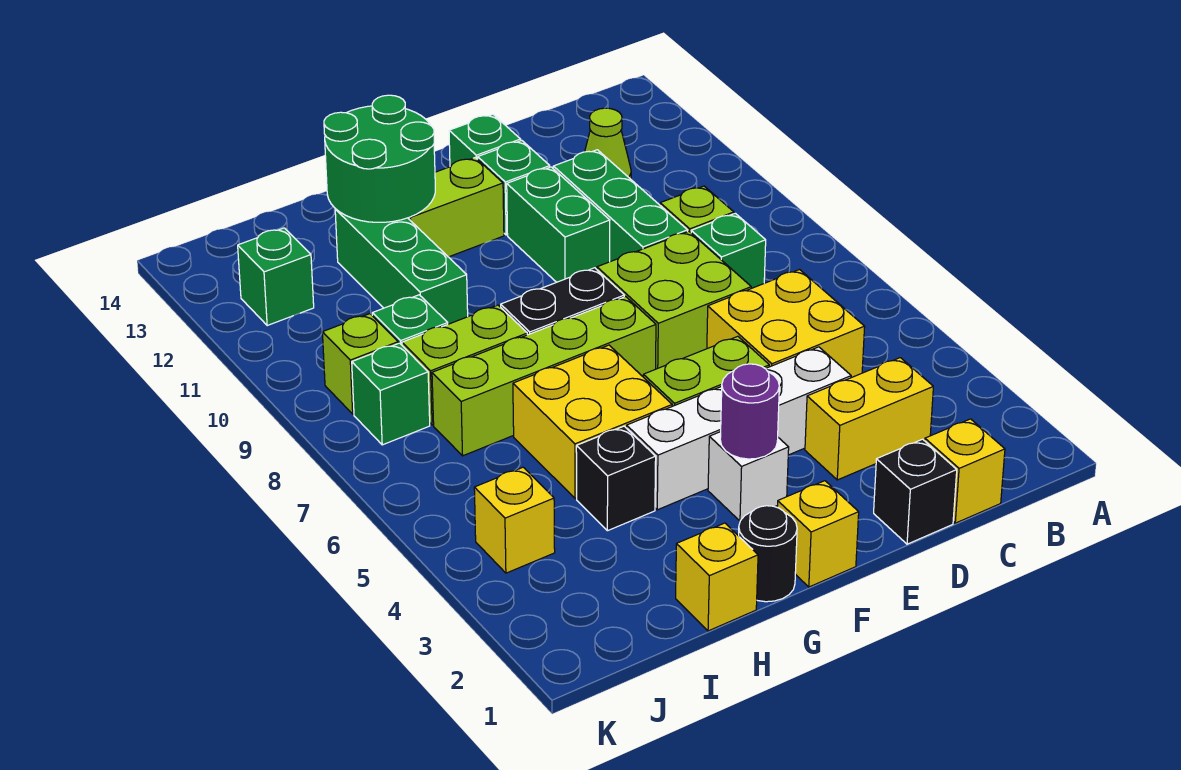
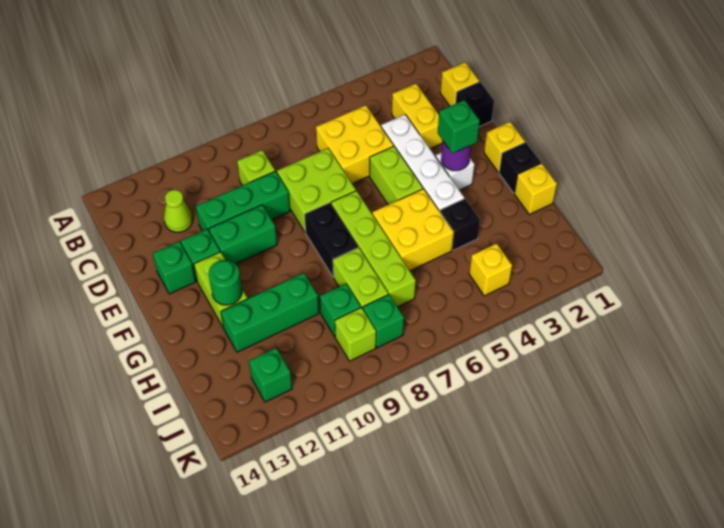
green 1x1 brick [691,213,766,288] -> green 1x1 brick moved to [438,100,480,153]
black 1x1 round brick [739,506,797,602] -> black 1x1 brick [499,142,541,193]
green 2x2 round brick [324,95,435,222] -> green 1x1 round brick [209,260,242,305]

